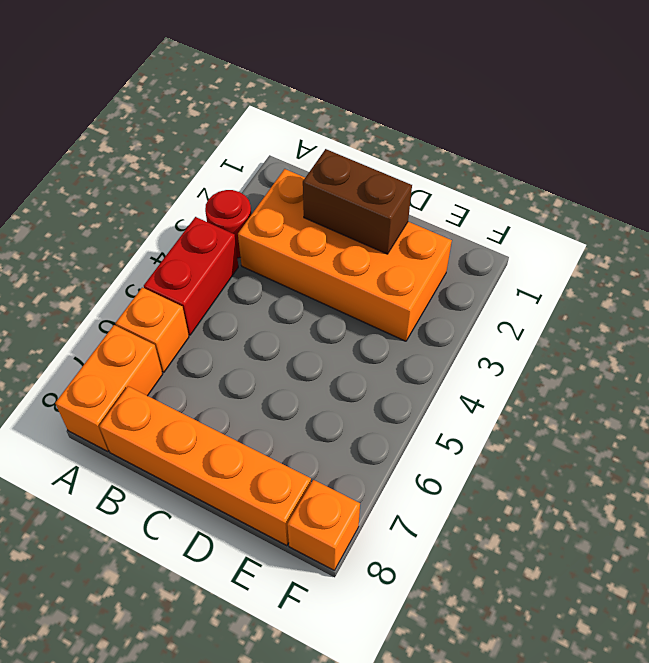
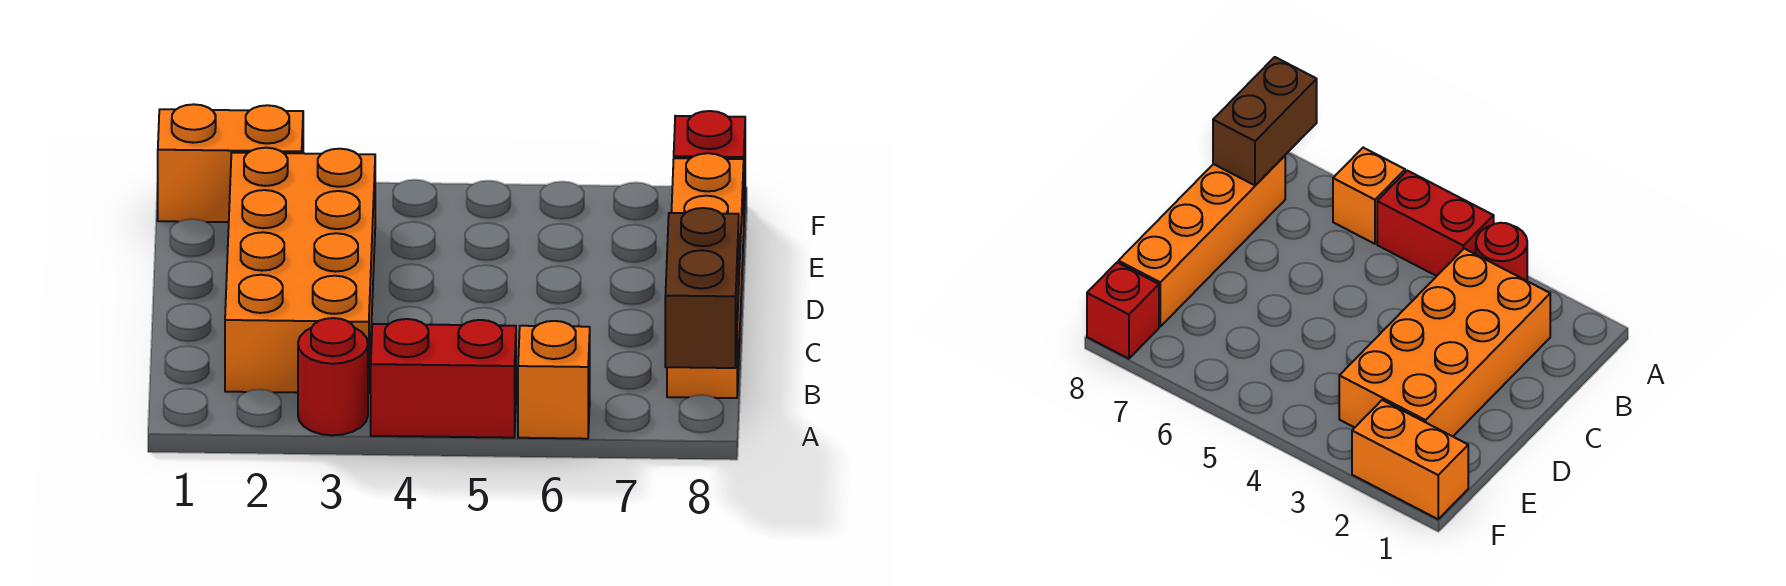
orange 1x2 brick [55,325,163,451] -> orange 1x2 brick moved to [158,104,303,222]
brown 1x2 brick [303,149,412,254] -> brown 1x2 brick moved to [665,208,739,368]
orange 1x1 brick [287,480,360,570] -> red 1x1 brick [674,111,745,210]

